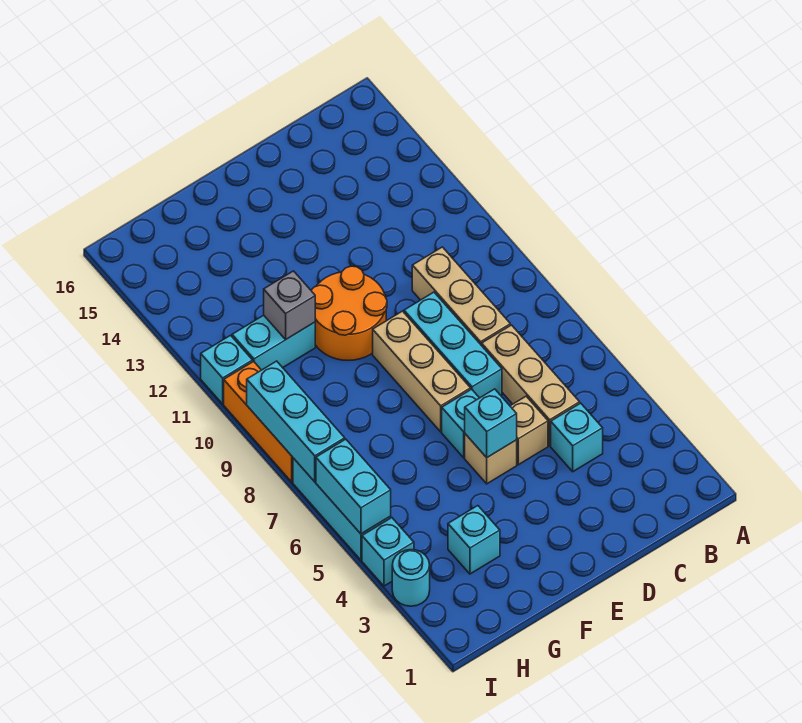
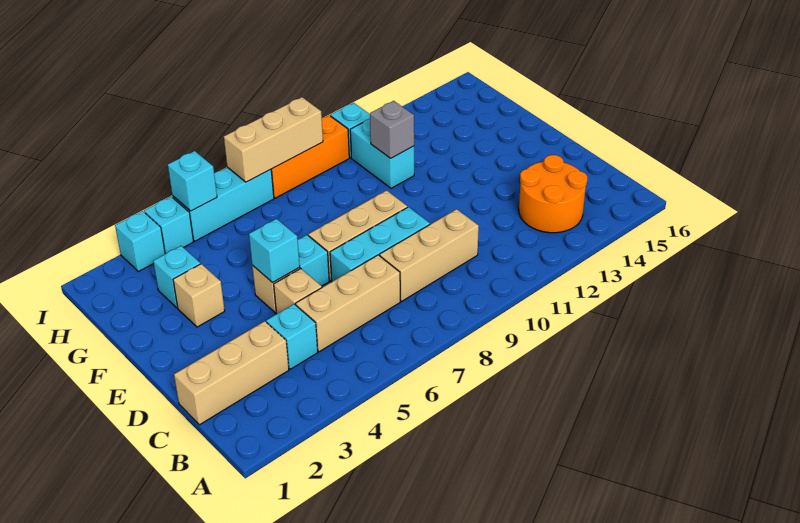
none -> tan 1x3 brick [174,321,289,425]
orange 2x2 round brick [311,266,387,361] -> orange 2x2 round brick moved to [519,155,587,233]
none -> tan 1x1 brick [173,264,225,327]
cyan 1x1 round brick [392,550,430,606] -> cyan 1x1 brick [115,211,165,272]
cyan 1x2 brick [316,439,391,534] -> cyan 1x1 brick [168,151,217,211]
cyan 1x3 brick [247,361,345,482] -> tan 1x3 brick [224,97,323,182]

